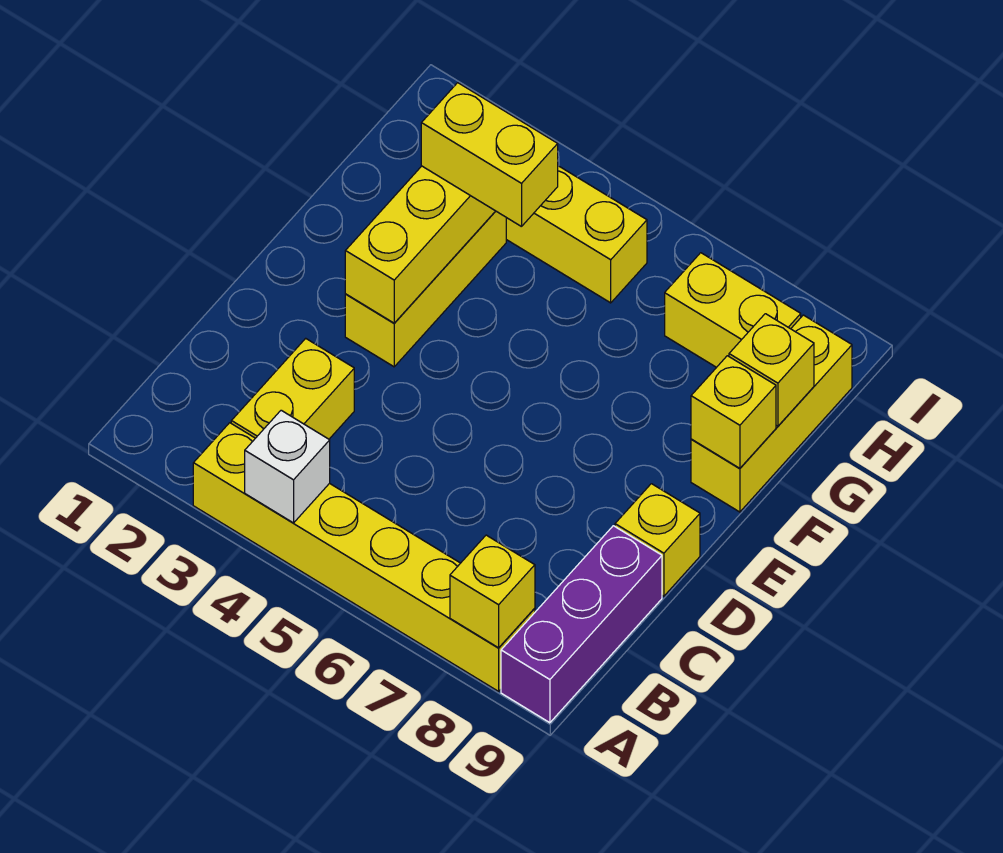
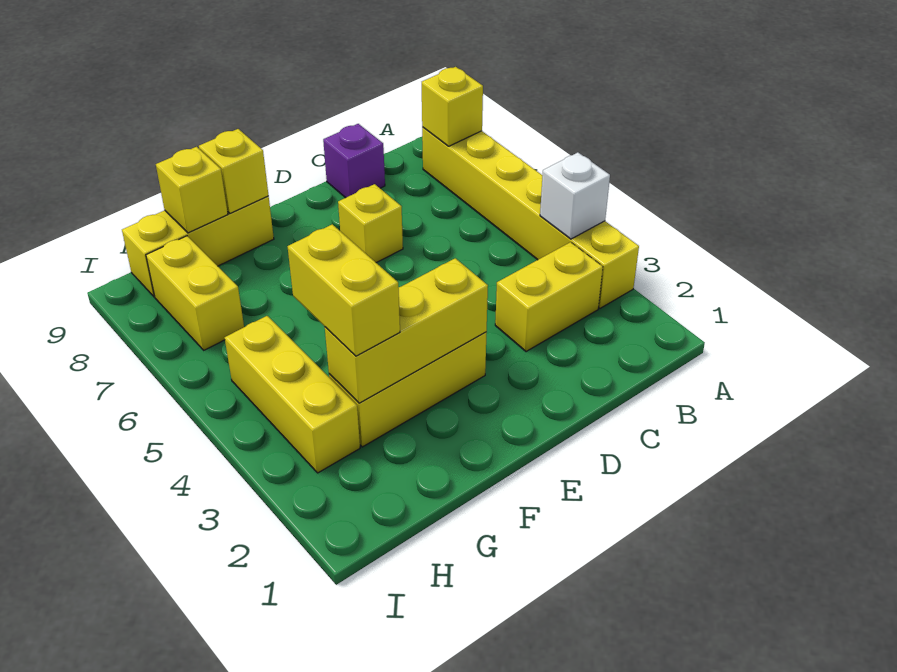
purple 1x3 brick [501,526,662,723] -> purple 1x1 brick [323,124,385,198]
yellow 1x1 brick [615,484,700,596] -> yellow 1x1 brick moved to [338,184,403,263]

